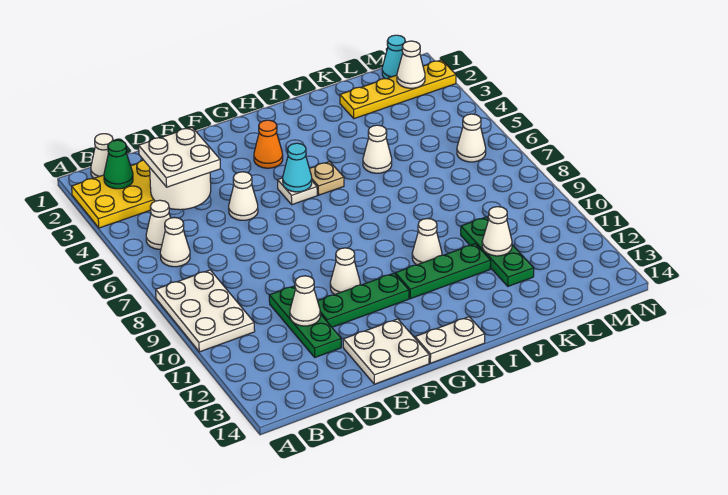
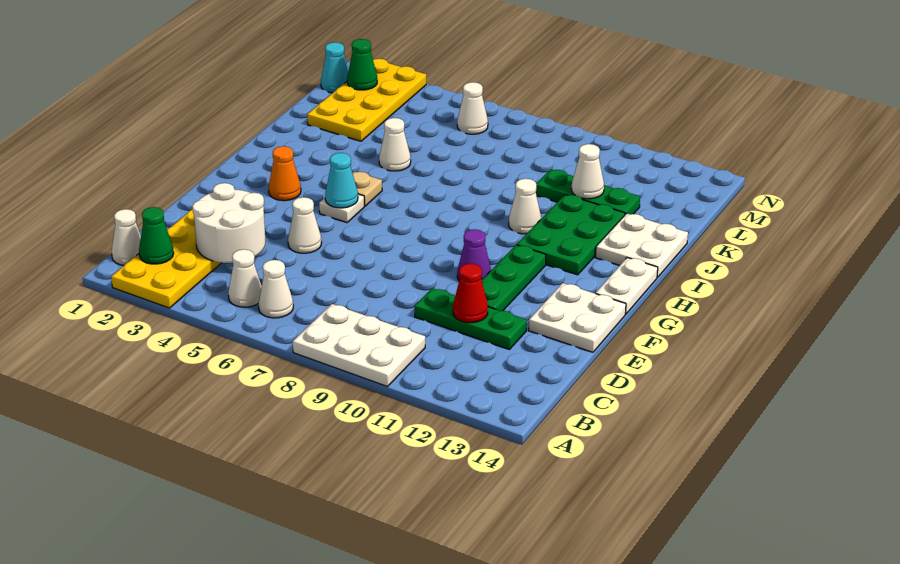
white 2x2 plate [139,127,220,187] -> white 2x2 plate moved to [595,213,688,277]
white 1x1 cone [290,276,320,326] -> red 1x1 cone [453,264,488,323]
white 1x1 cone [330,248,360,295] -> purple 1x1 cone [457,229,491,280]
green 1x3 plate [395,244,491,299] -> green 2x3 plate [517,195,625,275]
yellow 1x4 plate [340,60,456,119] -> yellow 2x4 plate [307,59,426,141]
white 1x1 cone [397,41,425,88] -> green 1x1 cone [347,39,377,90]

